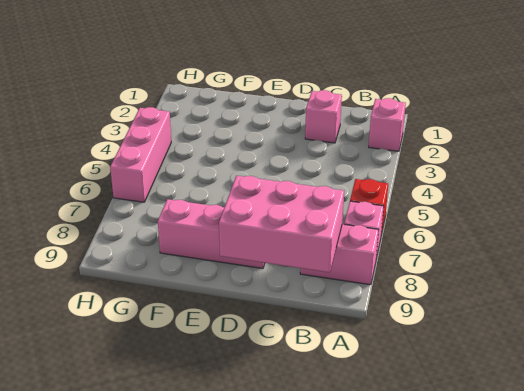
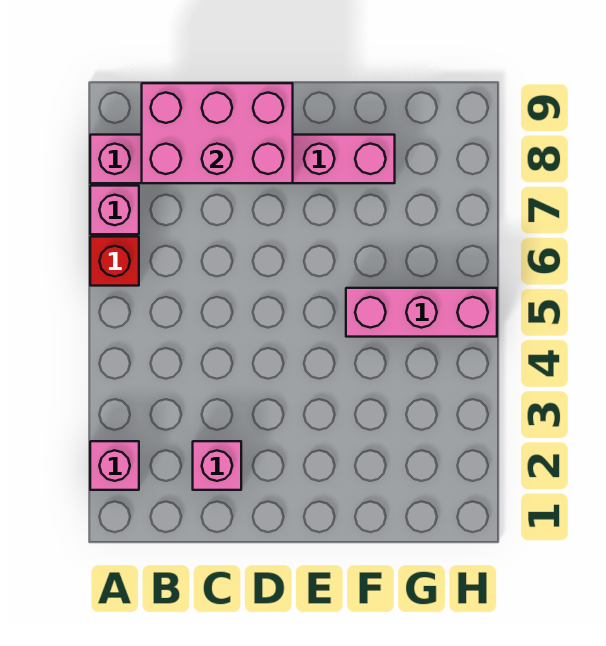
pink 1x3 brick [110,107,171,202] -> pink 1x3 brick turned to [346,288,497,337]

